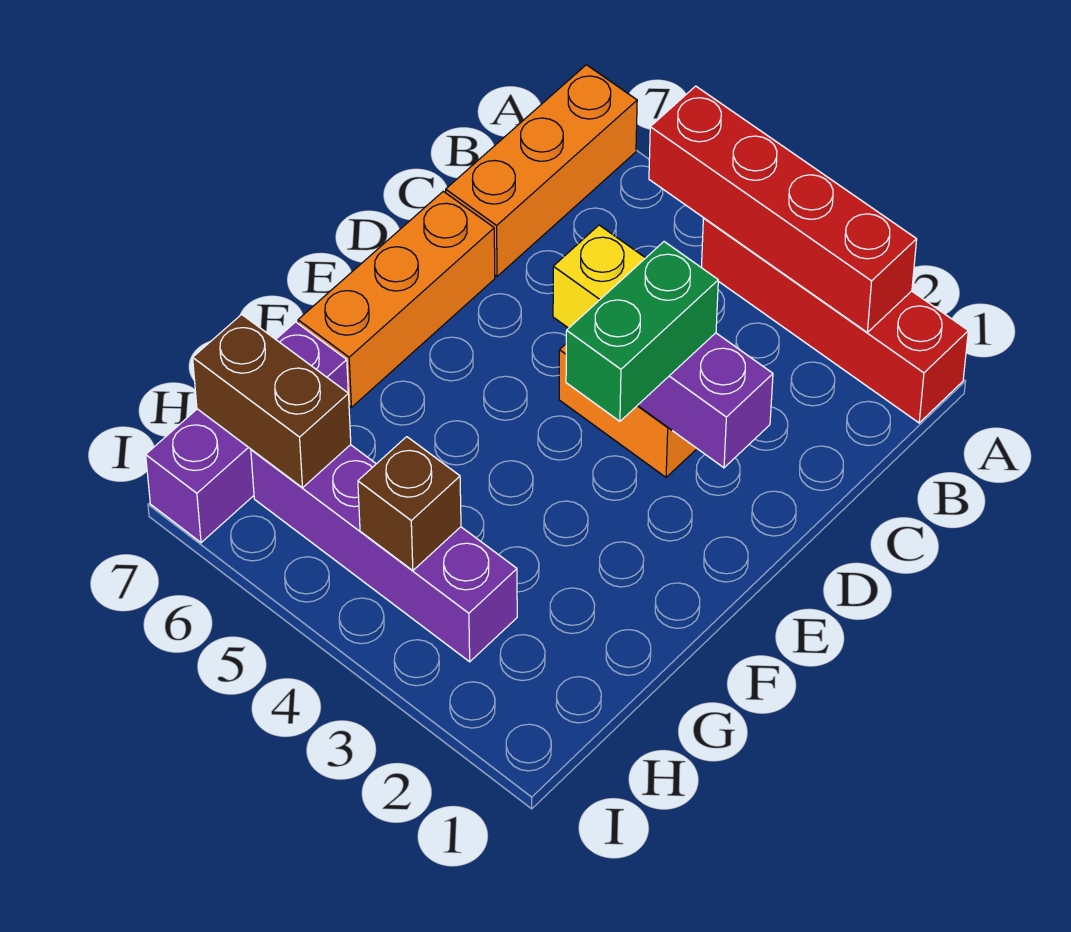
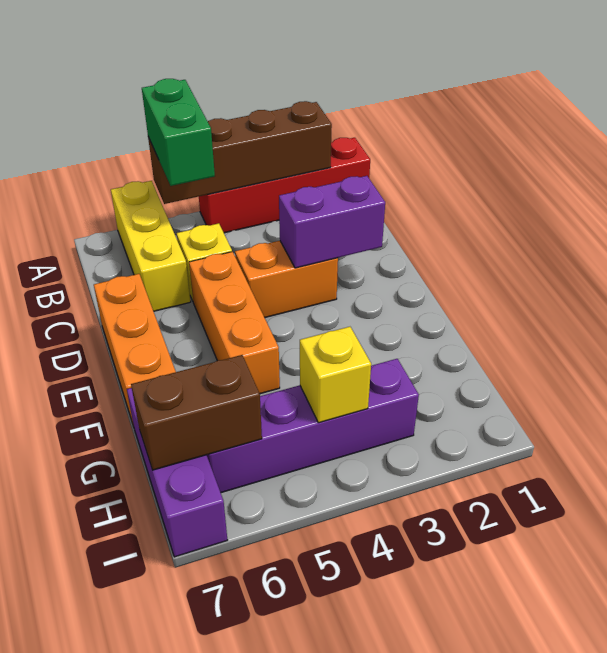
red 1x4 brick [649,86,917,332] -> brown 1x4 brick [148,101,332,204]
none -> yellow 1x3 brick [111,181,191,311]
orange 1x3 brick [446,65,637,276] -> orange 1x3 brick moved to [189,252,280,394]
green 1x2 brick [566,242,718,421] -> green 1x2 brick moved to [142,79,215,186]
brown 1x1 brick [358,437,461,571] -> yellow 1x1 brick [300,327,371,423]

